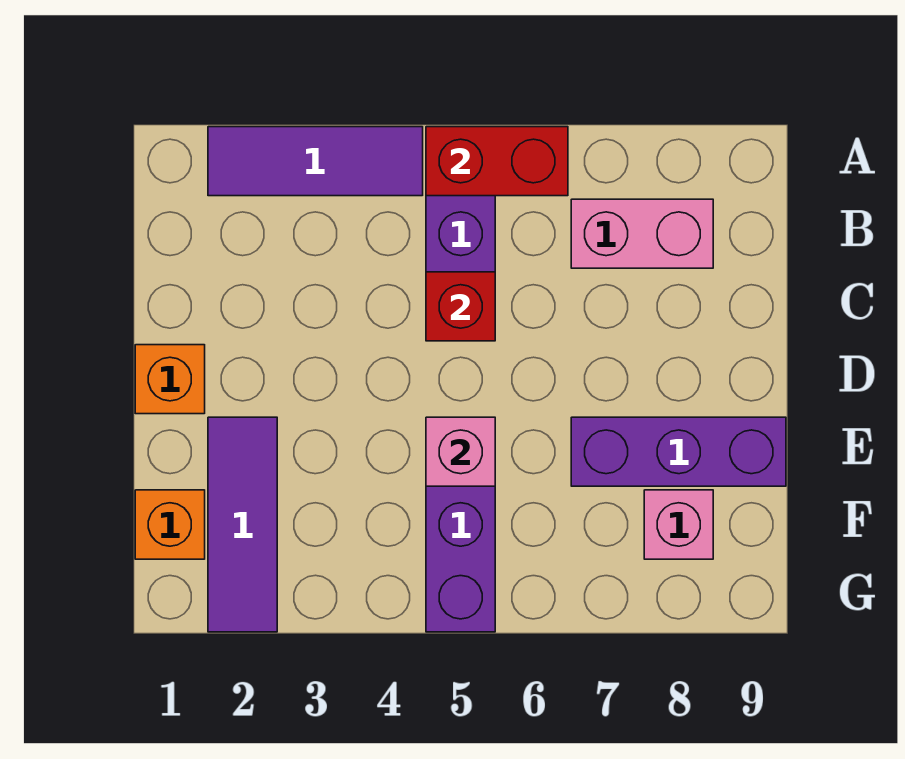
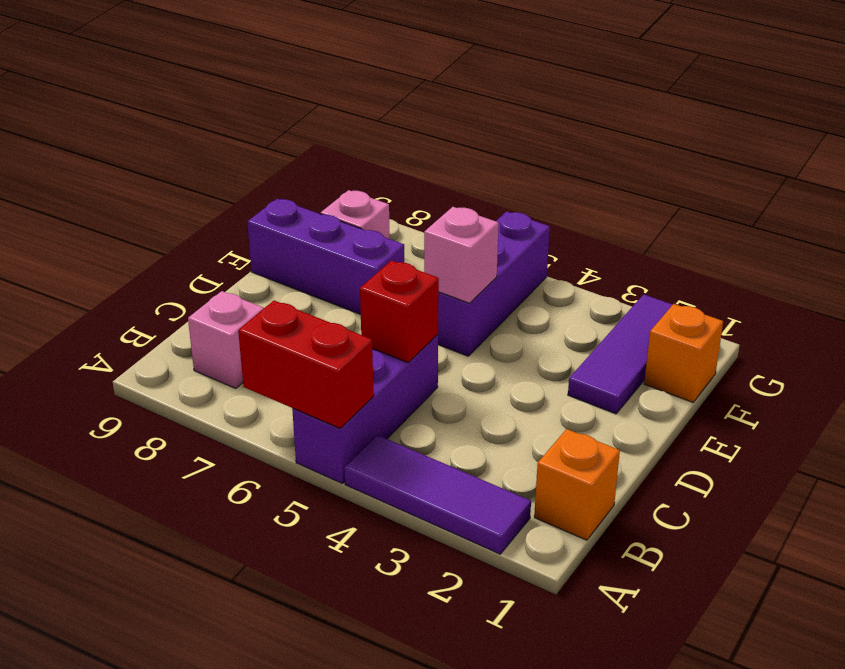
pink 1x2 brick [571,199,713,268] -> pink 1x1 brick [188,291,264,389]
orange 1x1 brick [135,345,205,414] -> orange 1x1 brick moved to [534,429,620,540]

